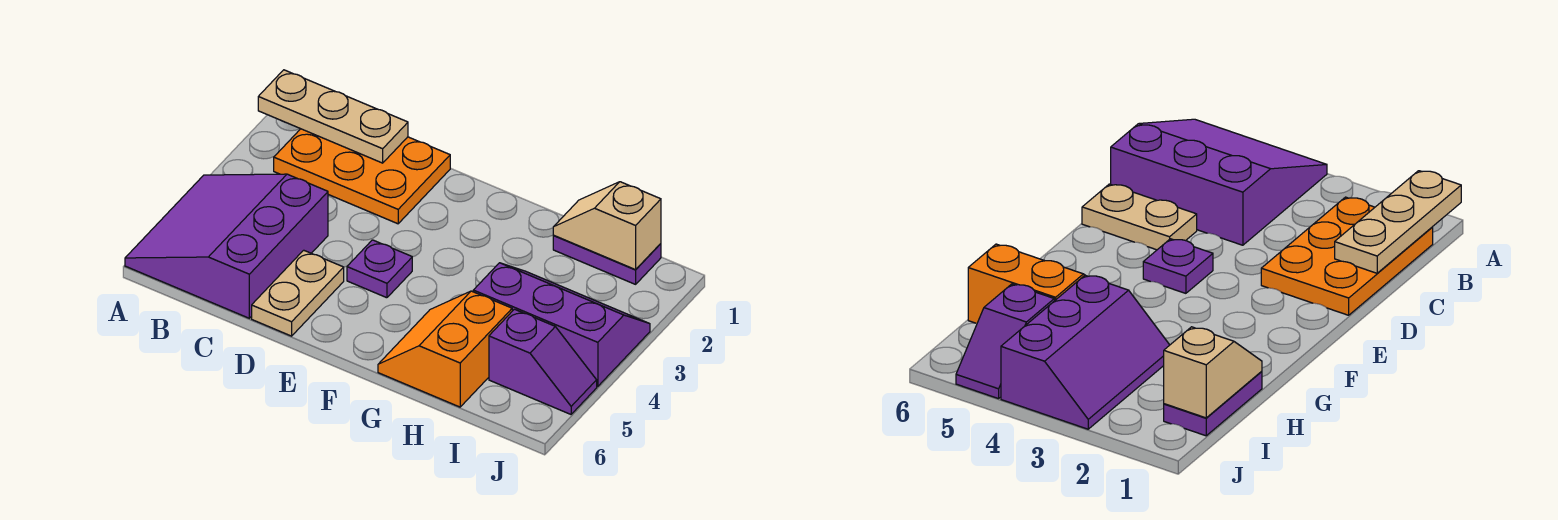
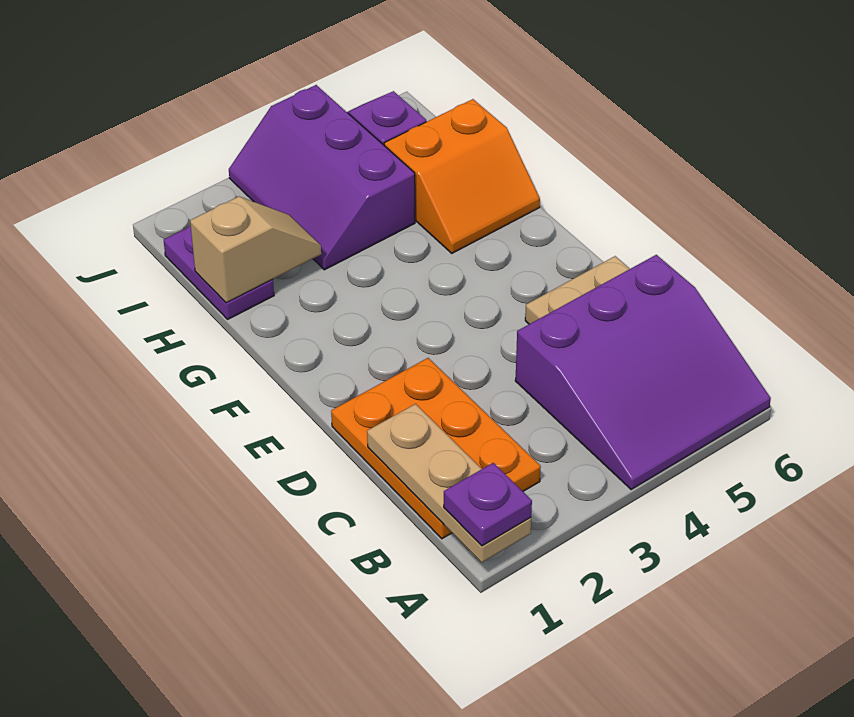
purple 1x1 plate [347,240,412,298] -> purple 1x1 plate moved to [444,463,532,546]
tan 1x2 slope [553,182,661,270] -> tan 1x2 slope turned to [190,197,321,303]

